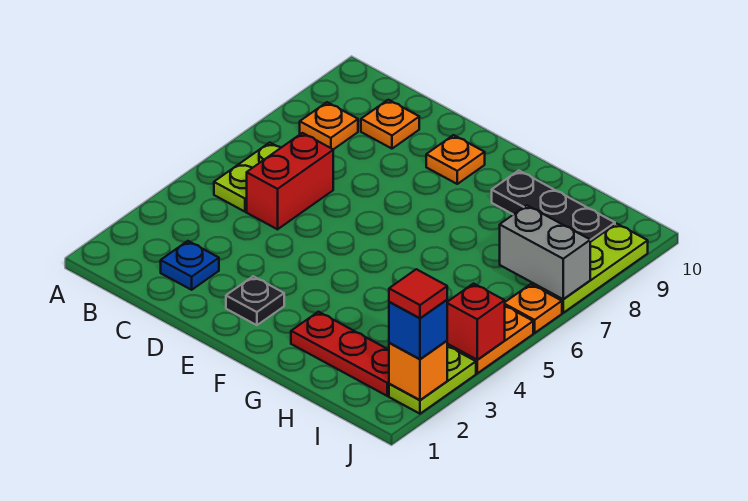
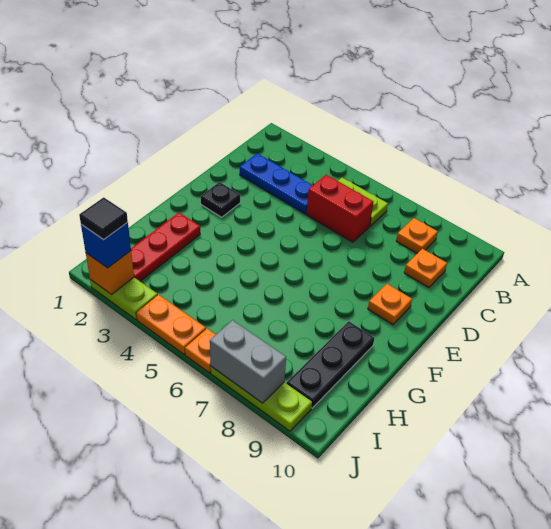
blue 1x1 plate [161,241,219,290] -> blue 1x3 plate [240,153,313,214]
grey 1x2 brick [500,205,590,299] -> grey 1x2 brick turned to [210,320,286,403]
red 1x1 tile [389,269,447,318] -> black 1x1 tile [79,197,128,240]
red 1x1 brick [447,284,505,360] -> none

